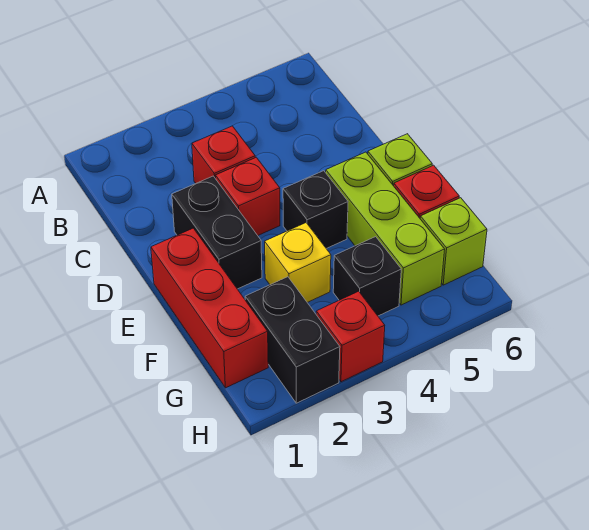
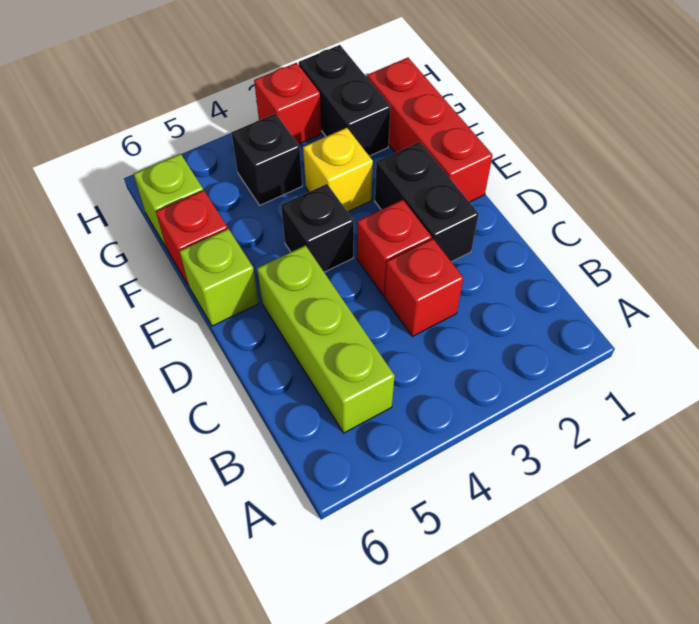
lime 1x3 brick [326,152,445,305] -> lime 1x3 brick moved to [257,245,395,433]

